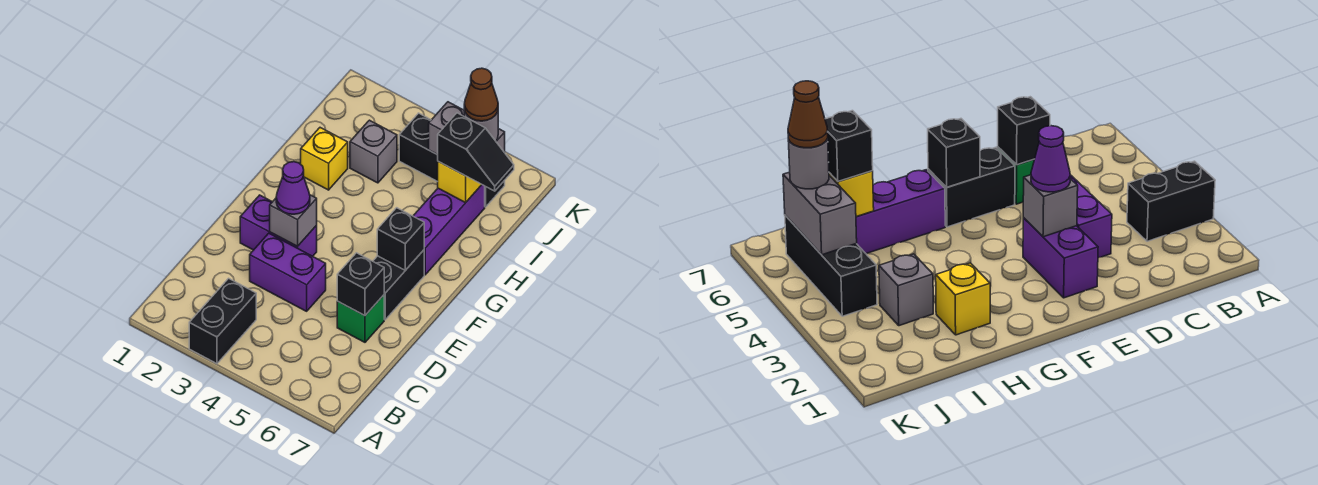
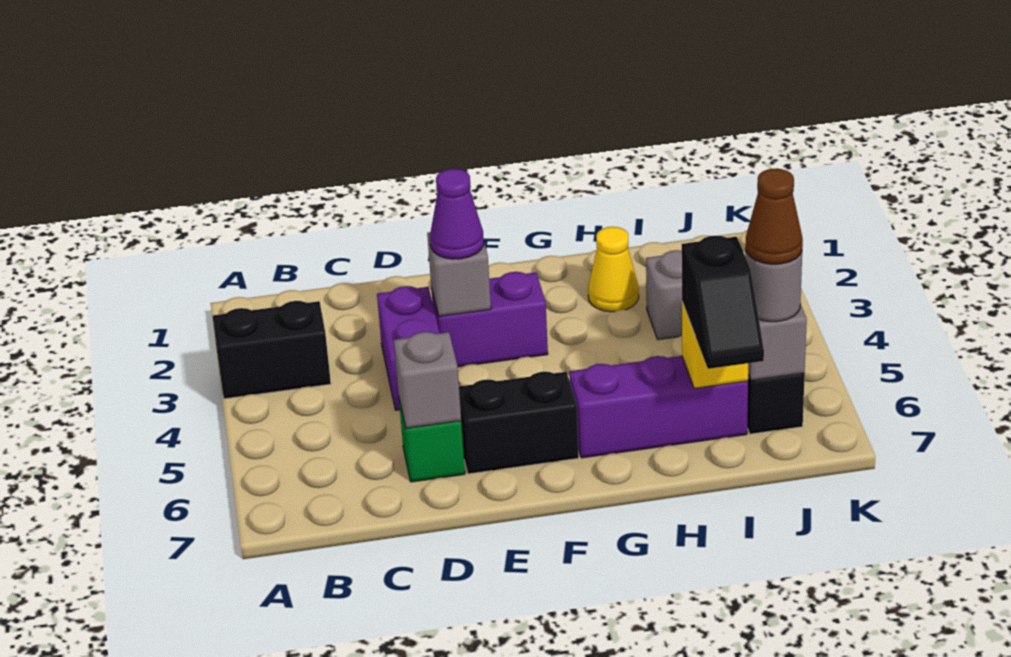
black 1x1 brick [337,253,384,316] -> grey 1x1 brick [394,332,461,428]
purple 1x2 brick [240,195,317,256] -> purple 1x2 brick turned to [431,272,548,367]
black 1x1 brick [377,208,424,270] -> none
yellow 1x1 brick [301,128,348,190] -> yellow 1x1 cone [588,227,639,312]

